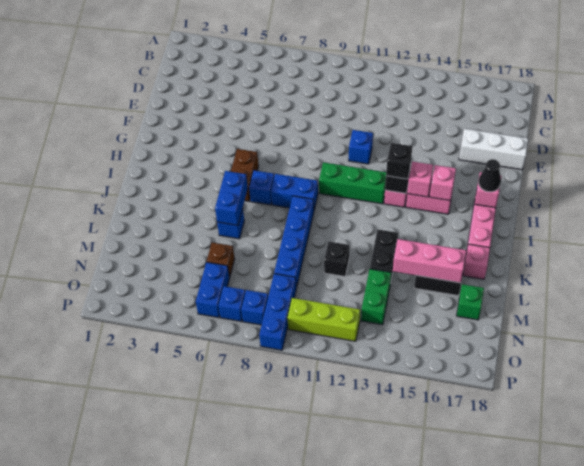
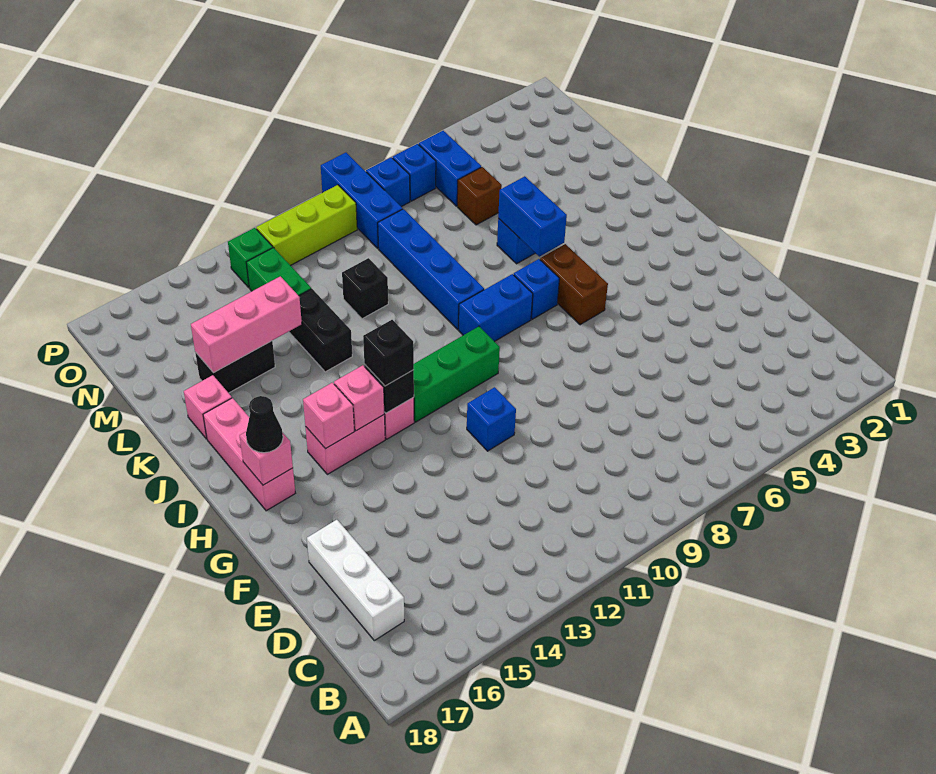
white 1x3 brick [459,129,528,170] -> white 1x3 brick turned to [307,520,404,641]
green 1x1 brick [457,284,484,320] -> green 1x1 brick moved to [228,228,273,287]

